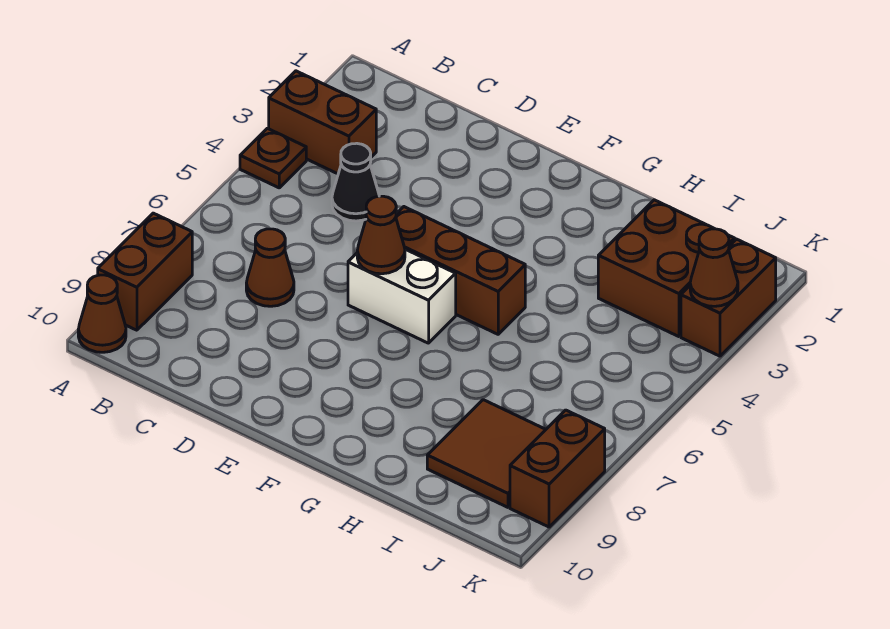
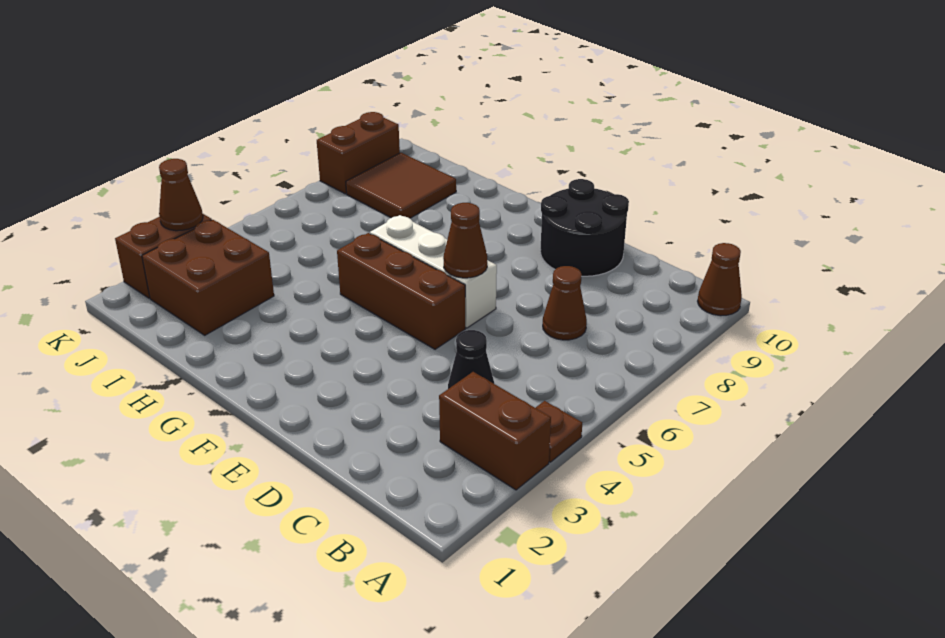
brown 1x2 brick [98,213,192,330] -> none
none -> black 2x2 round brick [541,179,629,276]
white 1x2 brick [348,249,456,343] -> white 1x3 brick [370,215,497,328]

